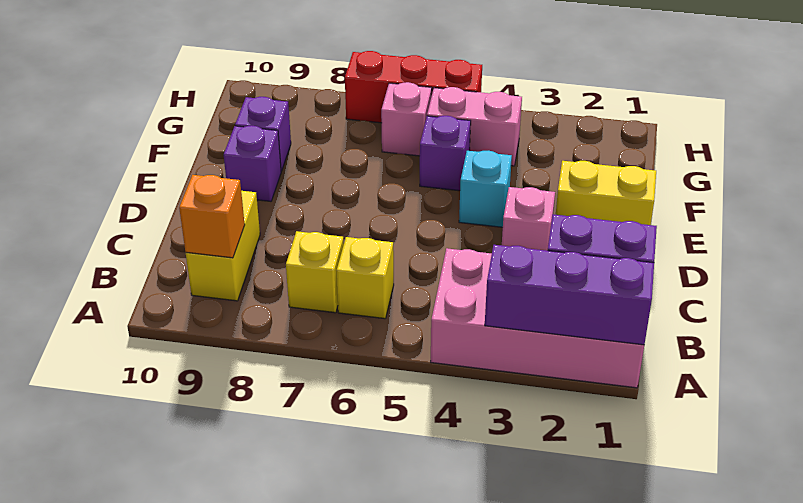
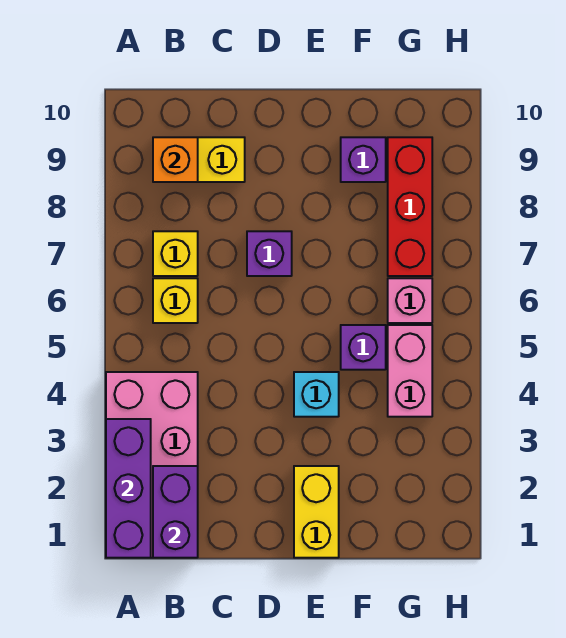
pink 1x1 brick [502,187,555,251] -> none
purple 1x1 brick [224,126,281,201] -> purple 1x1 brick moved to [247,231,292,276]
red 1x3 brick [345,51,482,123] -> red 1x3 brick moved to [388,137,432,276]

